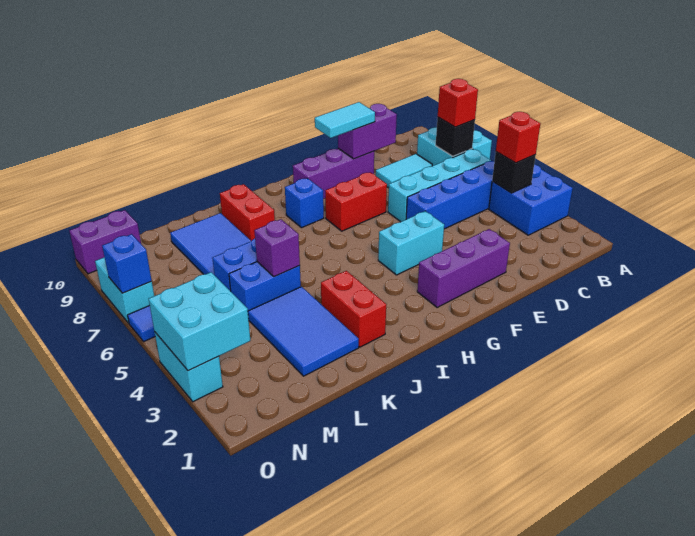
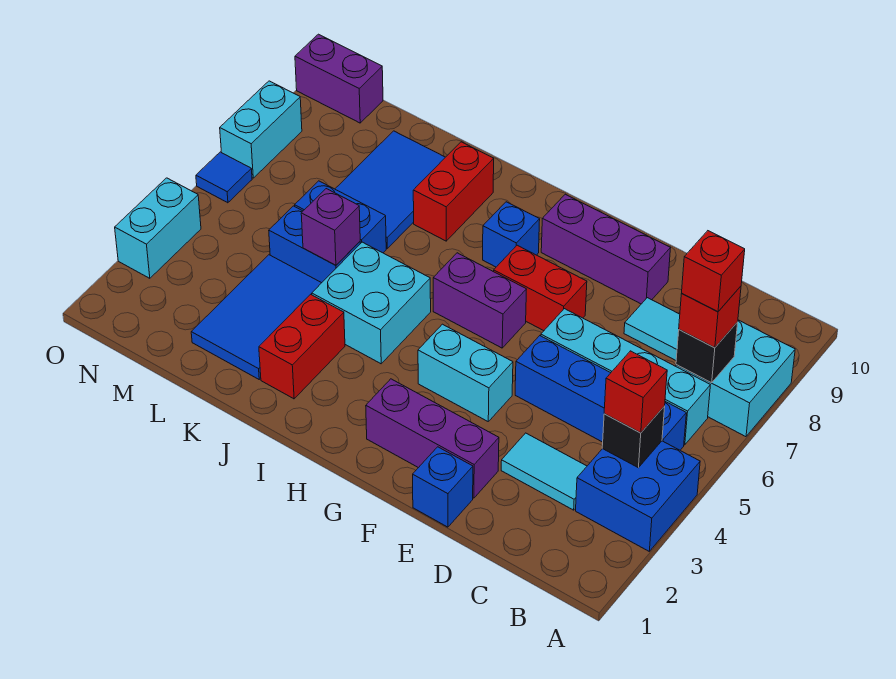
none -> red 1x1 brick [682,231,745,312]
purple 1x2 brick [338,104,397,159] -> purple 1x2 brick moved to [433,253,527,348]
cyan 1x2 tile [315,102,375,138] -> cyan 1x2 tile moved to [501,433,587,510]
cyan 2x2 brick [149,272,250,371] -> cyan 2x2 brick moved to [312,242,431,364]
blue 1x1 brick [102,234,152,293] -> blue 1x1 brick moved to [413,447,473,527]

